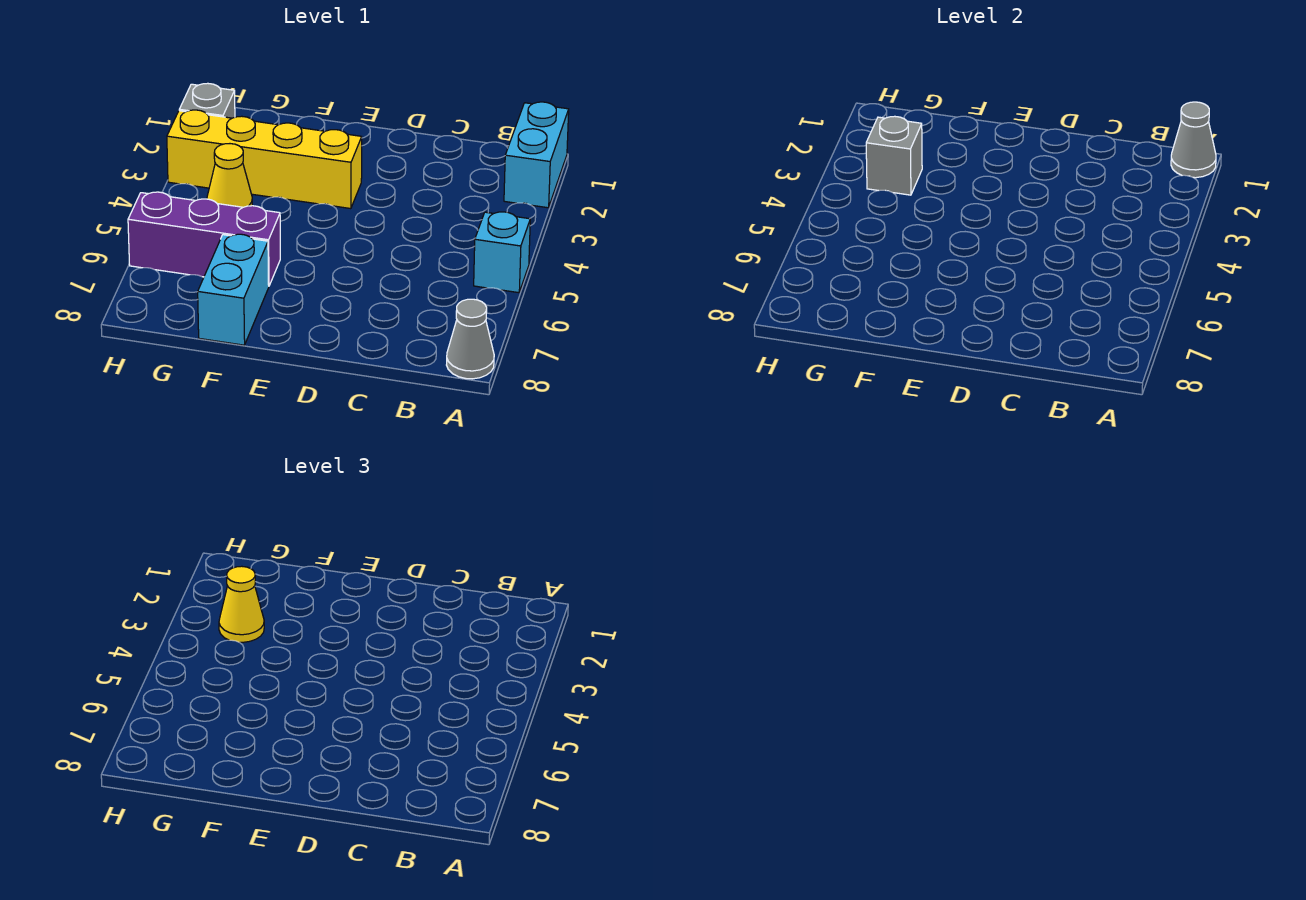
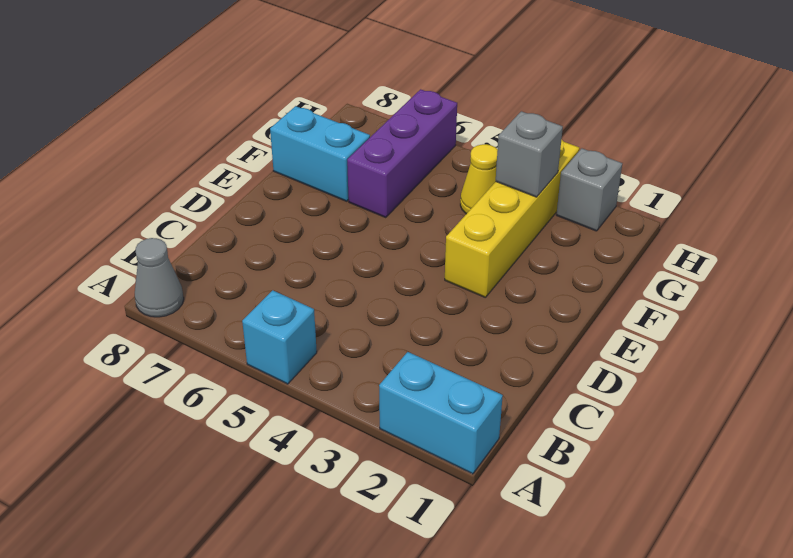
grey 1x1 cone [1171,102,1216,178] -> none
yellow 1x1 cone [219,566,264,642] -> none

